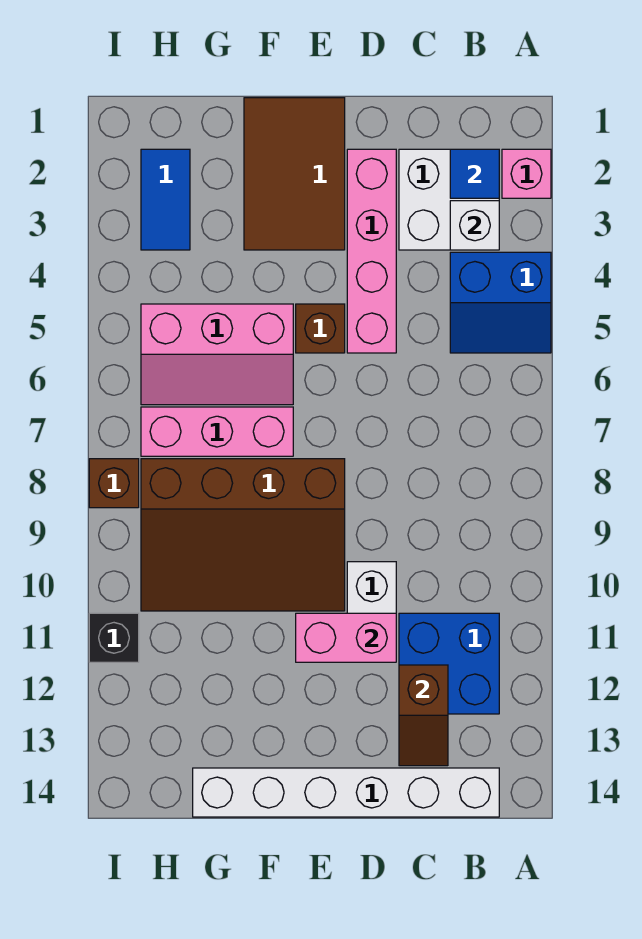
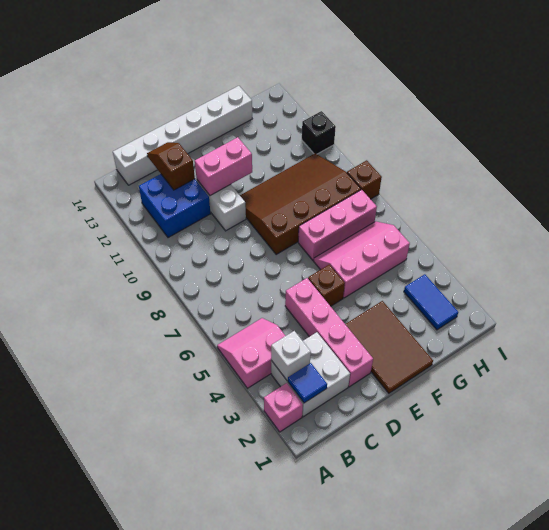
blue 2x2 slope [450,252,551,353] -> pink 2x2 slope [217,318,285,388]

